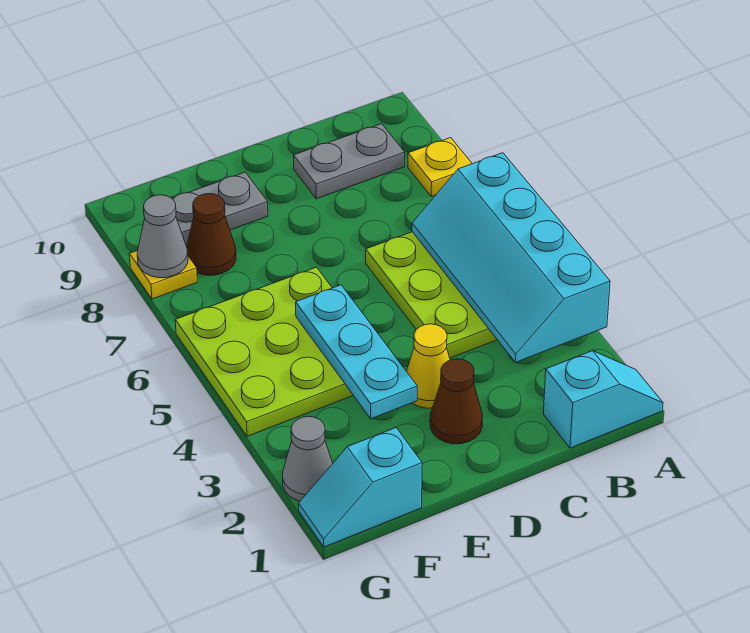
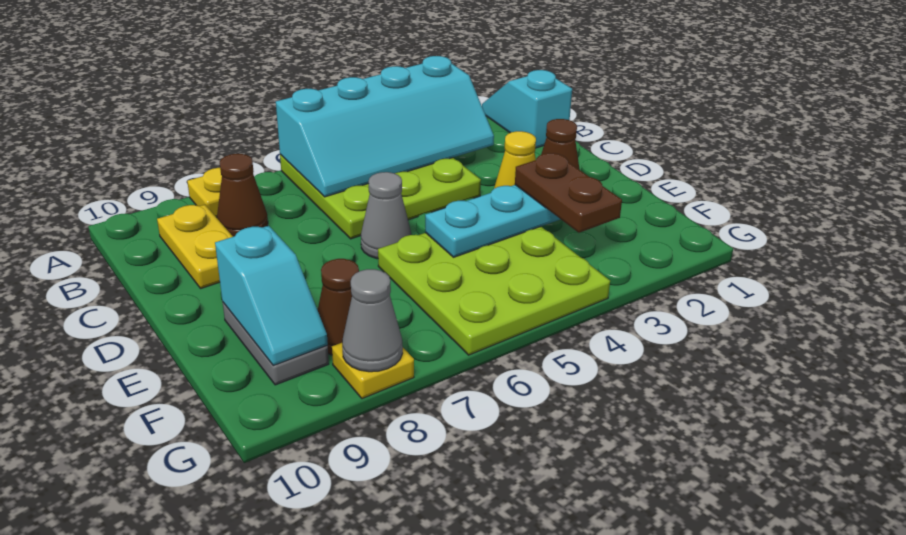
none -> brown 1x1 cone [217,154,268,237]
grey 1x2 plate [294,124,405,199] -> yellow 1x2 plate [157,205,233,289]
none -> brown 1x2 plate [515,153,622,233]
cyan 1x2 slope [299,428,422,547] -> cyan 1x2 slope moved to [215,226,328,365]
grey 1x1 cone [283,417,333,501] -> grey 1x1 cone moved to [361,172,411,259]

